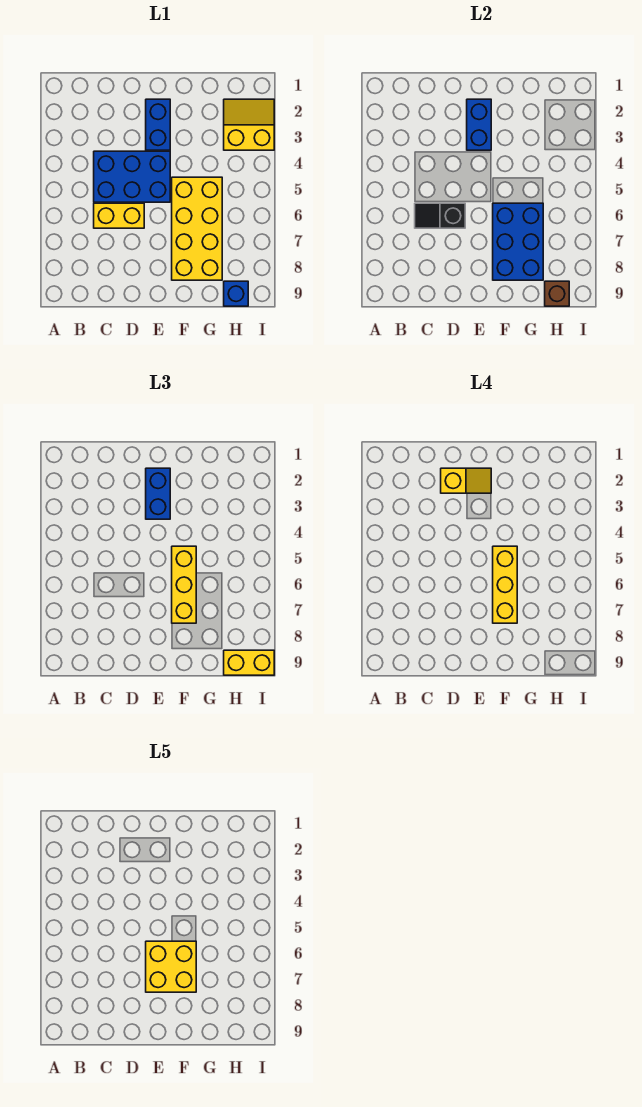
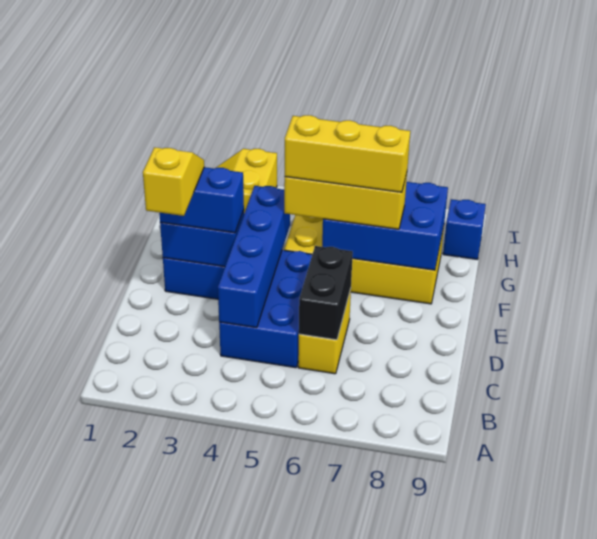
none -> blue 1x4 brick [218,186,290,328]
black 1x2 slope [415,203,465,228] -> black 1x2 brick [299,246,353,340]
yellow 2x2 brick [146,941,196,992] -> none
brown 1x1 brick [545,281,569,306] -> none
yellow 1x2 brick [224,650,274,675] -> none

